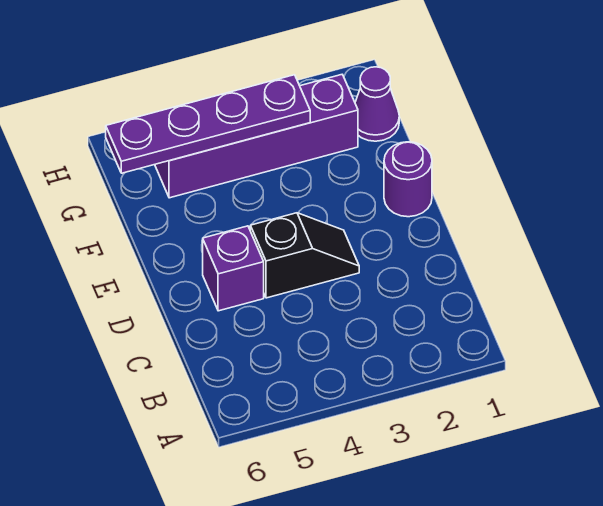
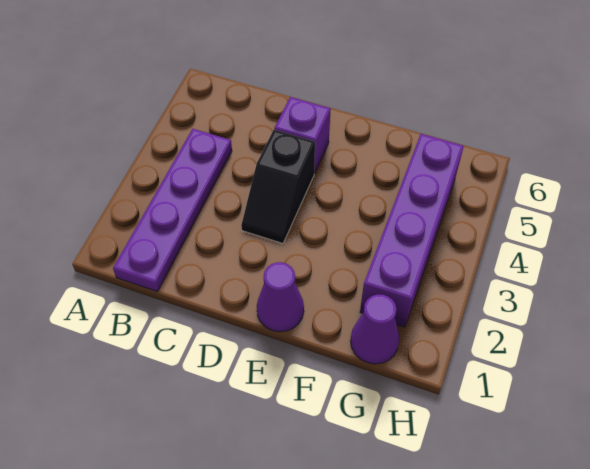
purple 1x1 round brick [384,142,432,217] -> purple 1x1 cone [257,262,304,332]
purple 1x4 plate [106,75,310,173] -> purple 1x4 plate moved to [113,129,232,291]

